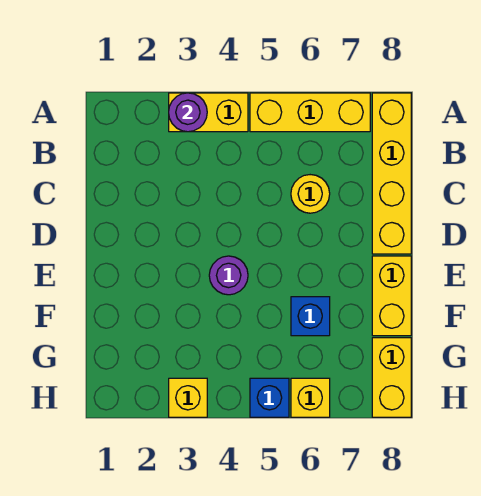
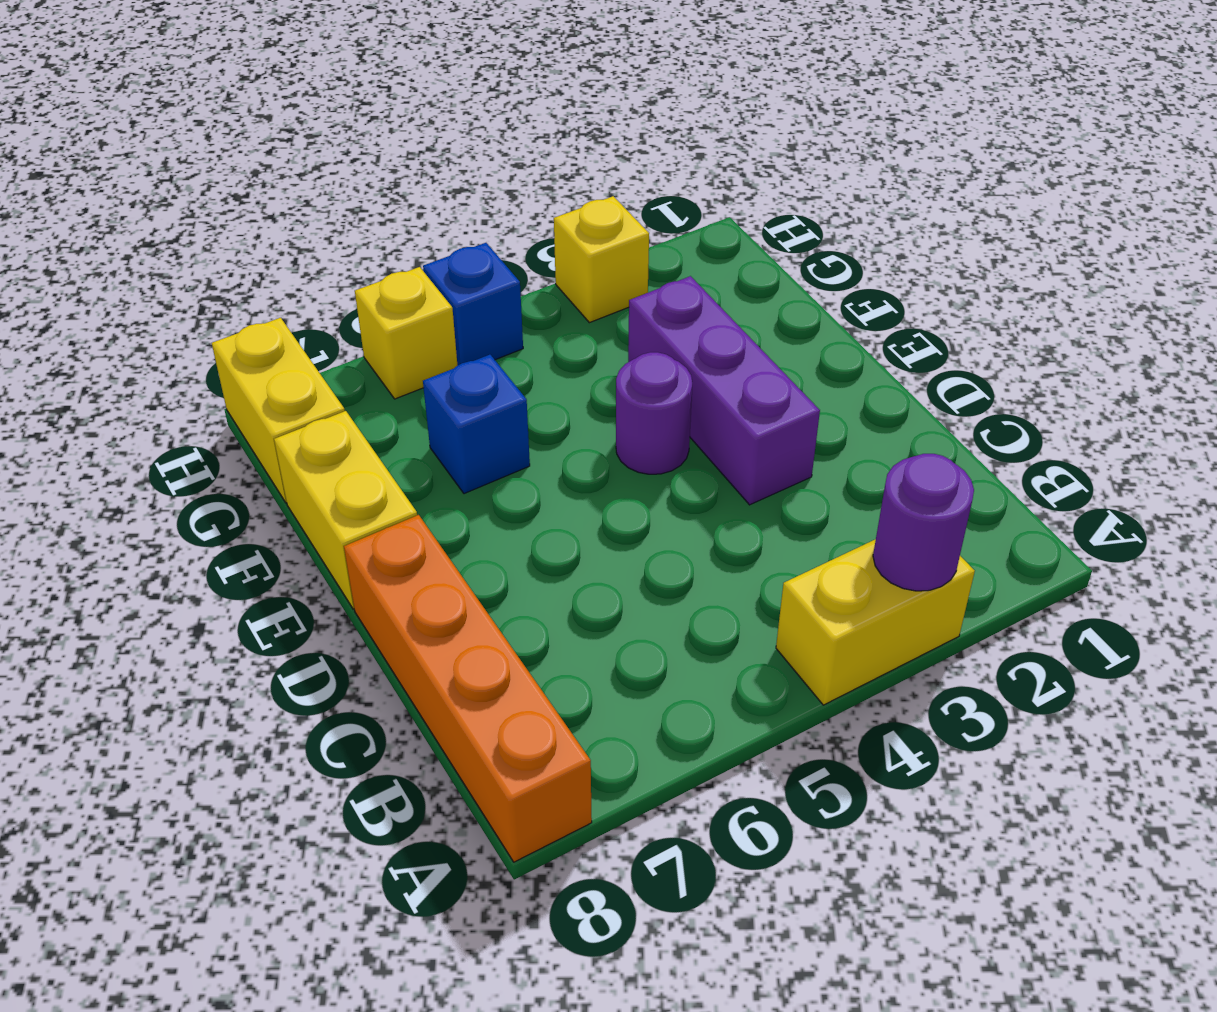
yellow 1x3 brick [250,93,370,132] -> none
yellow 1x4 brick [372,93,411,254] -> orange 1x4 brick [344,515,592,862]
yellow 1x1 round brick [291,175,330,213] -> none
none -> purple 1x3 brick [628,276,820,505]

